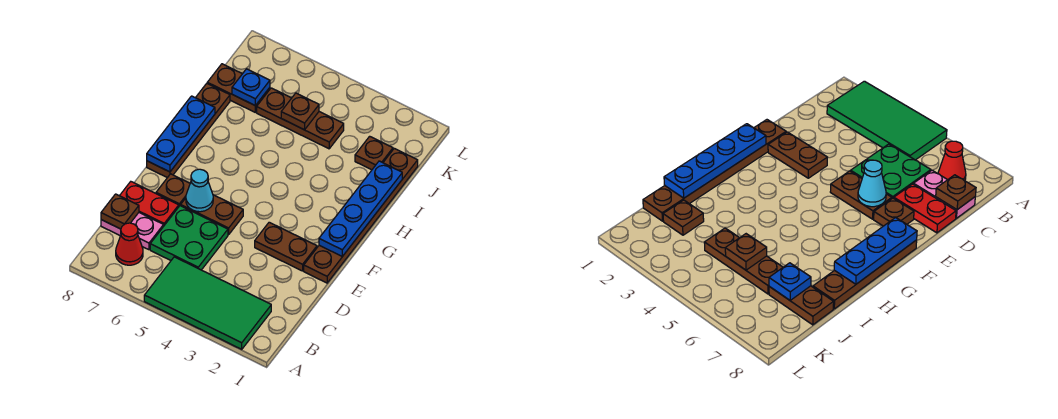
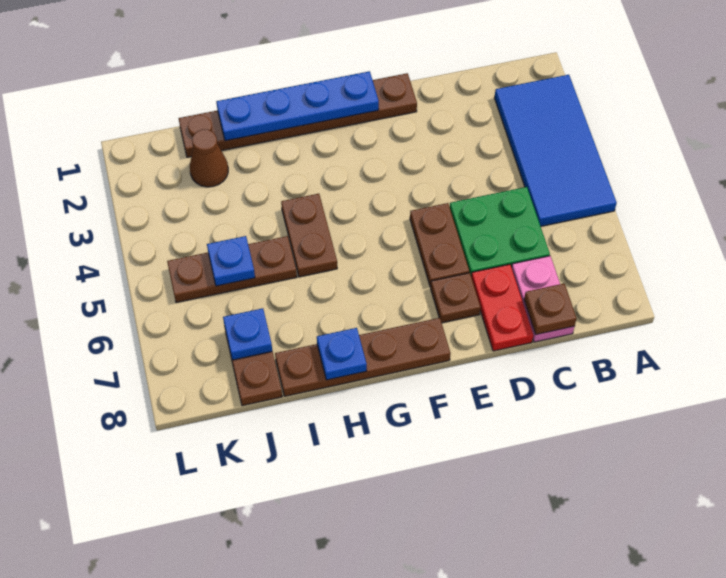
green 2x4 tile [144,257,271,349] -> blue 2x4 tile [494,75,617,226]
red 1x1 cone [116,223,143,265] -> none
brown 1x2 plate [255,222,317,271] -> brown 1x2 plate moved to [281,194,337,277]
cyan 1x1 cone [186,169,213,212] -> none
blue 1x3 plate [147,96,215,172] -> blue 1x1 plate [317,328,367,380]
brown 1x1 plate [355,136,393,170] -> brown 1x1 cone [190,129,228,187]
brown 1x3 plate [257,88,344,149] -> brown 1x3 plate turned to [167,236,297,303]
brown 1x1 plate [281,93,319,130] -> blue 1x1 plate [207,236,255,286]

